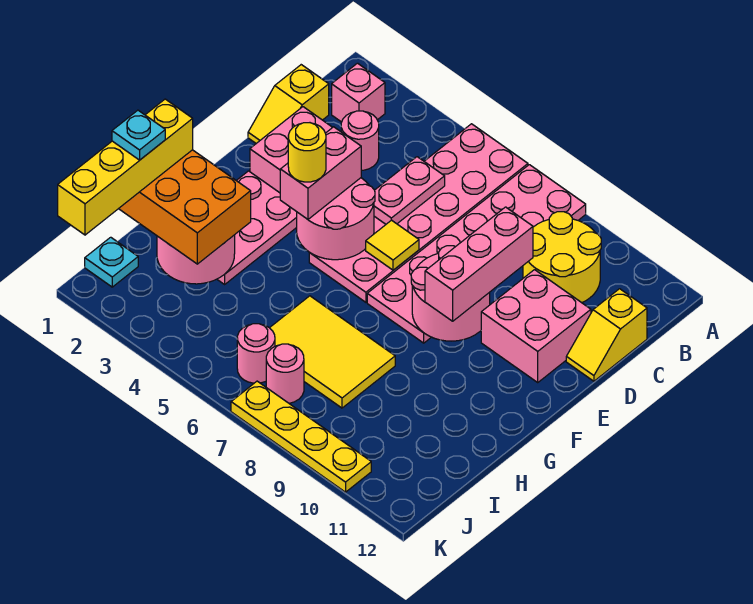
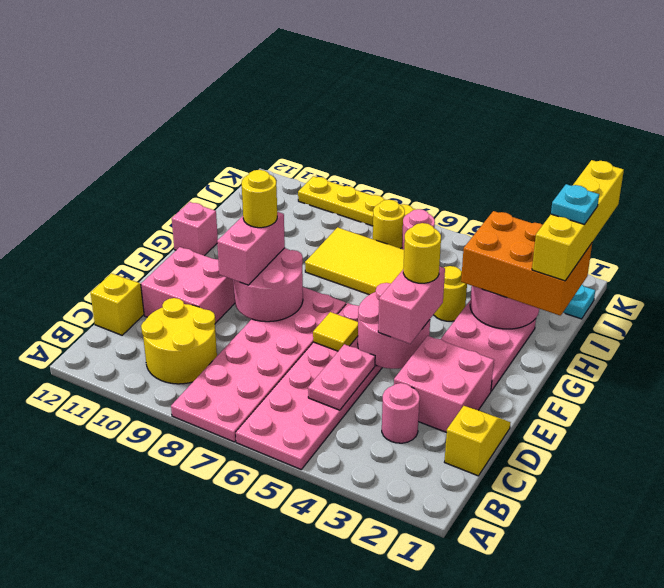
pink 1x1 brick [332,63,385,122] -> pink 1x1 brick moved to [172,202,218,256]
pink 1x3 brick [425,207,533,321] -> pink 1x2 brick [217,212,285,285]
none -> yellow 1x1 round brick [242,170,277,228]
none -> yellow 1x1 round brick [434,266,467,321]
pink 1x1 round brick [266,344,304,403] -> yellow 1x1 round brick [373,200,405,249]

